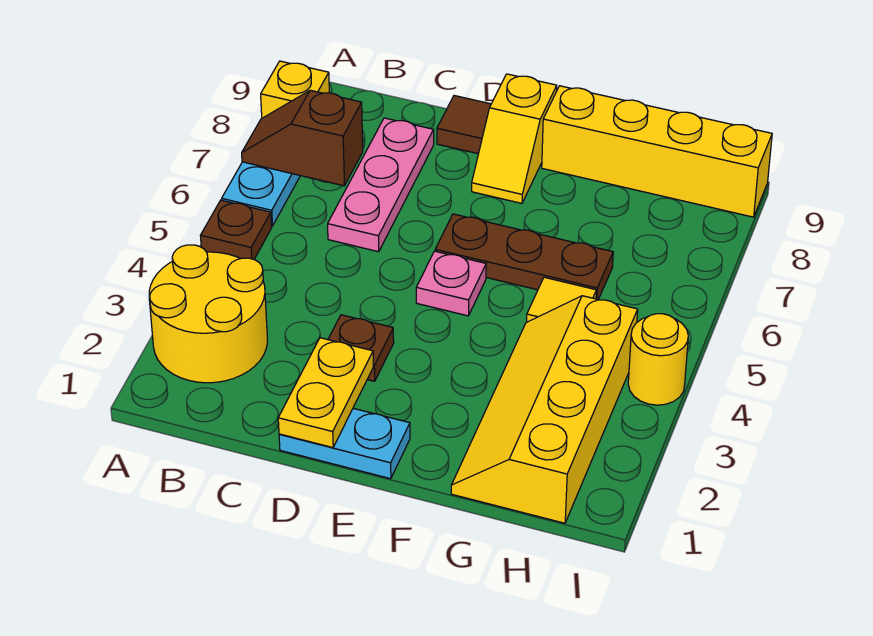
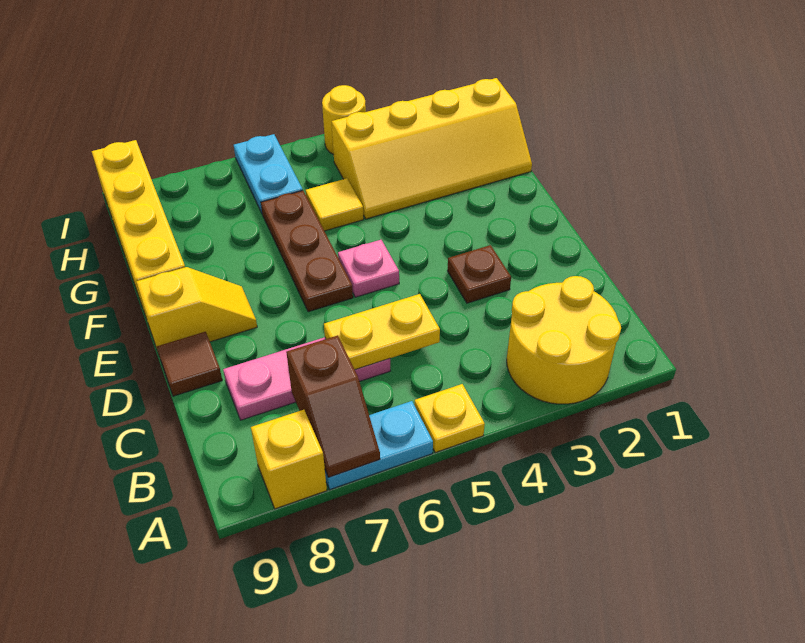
brown 1x1 plate [200,200,272,259] -> yellow 1x1 plate [414,384,485,453]
cyan 1x2 plate [279,408,410,479] -> cyan 1x2 plate moved to [234,134,303,213]
yellow 1x2 plate [278,338,373,448] -> yellow 1x2 plate moved to [324,294,440,369]

